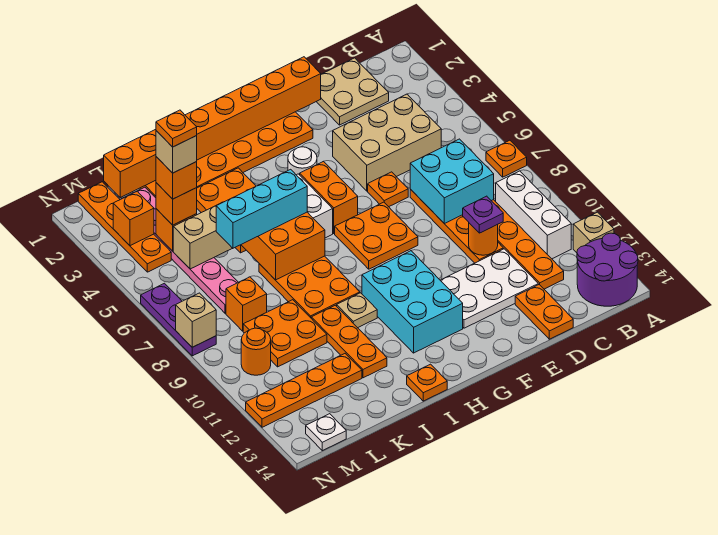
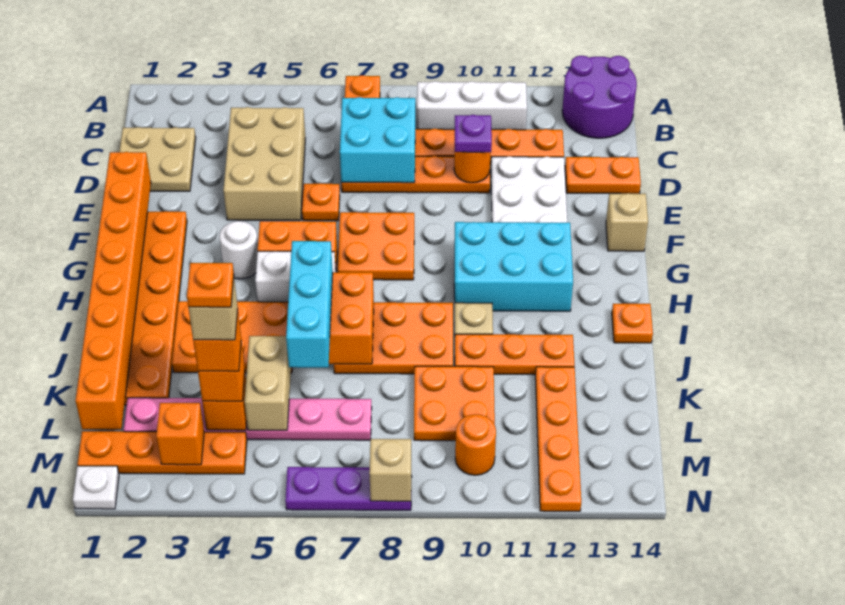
tan 1x1 brick [573,212,614,253] -> tan 1x1 brick moved to [606,193,648,251]
orange 1x1 brick [226,277,267,331] -> none
white 1x1 plate [306,414,346,451] -> white 1x1 plate moved to [73,466,119,509]

